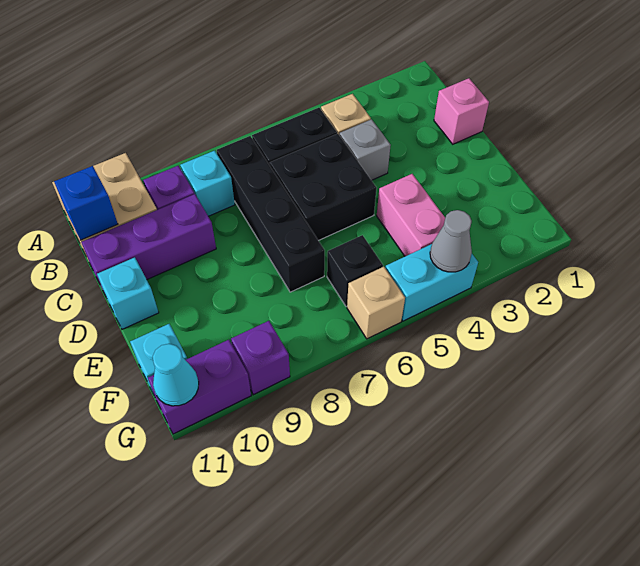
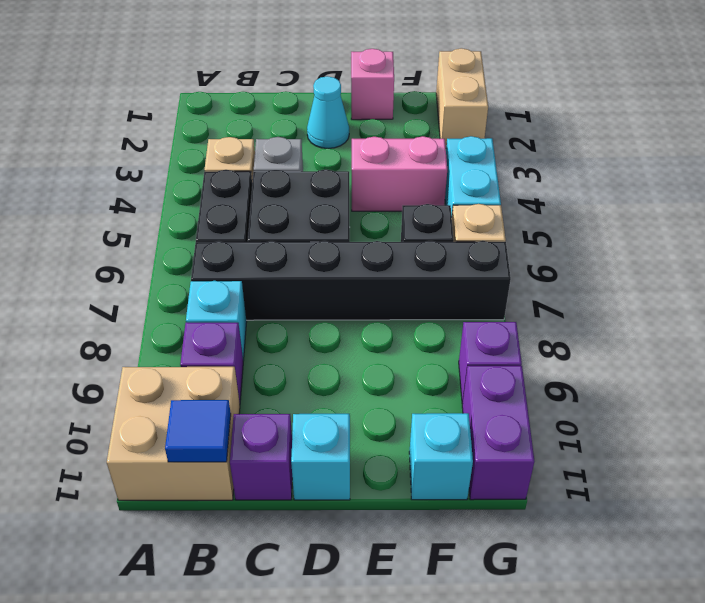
black 1x4 brick [217,136,325,292] -> black 1x6 brick [191,241,511,320]
blue 1x1 brick [54,166,118,240] -> blue 1x1 tile [165,400,231,462]
pink 1x1 brick [434,78,489,144] -> pink 1x1 brick moved to [351,49,394,120]
purple 1x3 brick [81,194,216,294] -> purple 1x1 brick [230,414,292,500]
none -> tan 1x2 brick [436,48,488,147]
grey 1x1 cone [430,210,472,272] -> none
cyan 1x1 cone [153,344,199,406] -> cyan 1x1 cone moved to [307,76,349,149]

